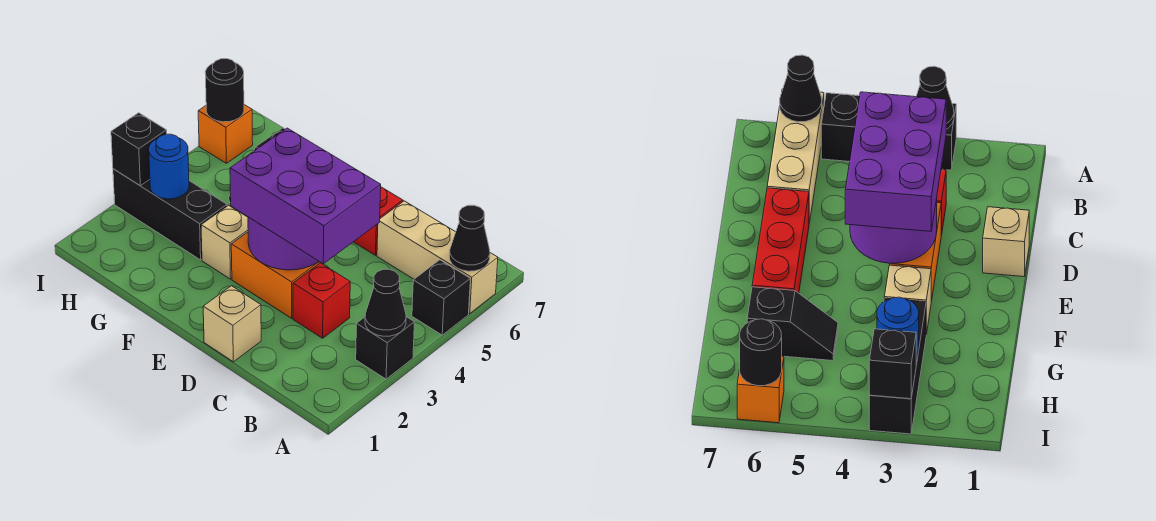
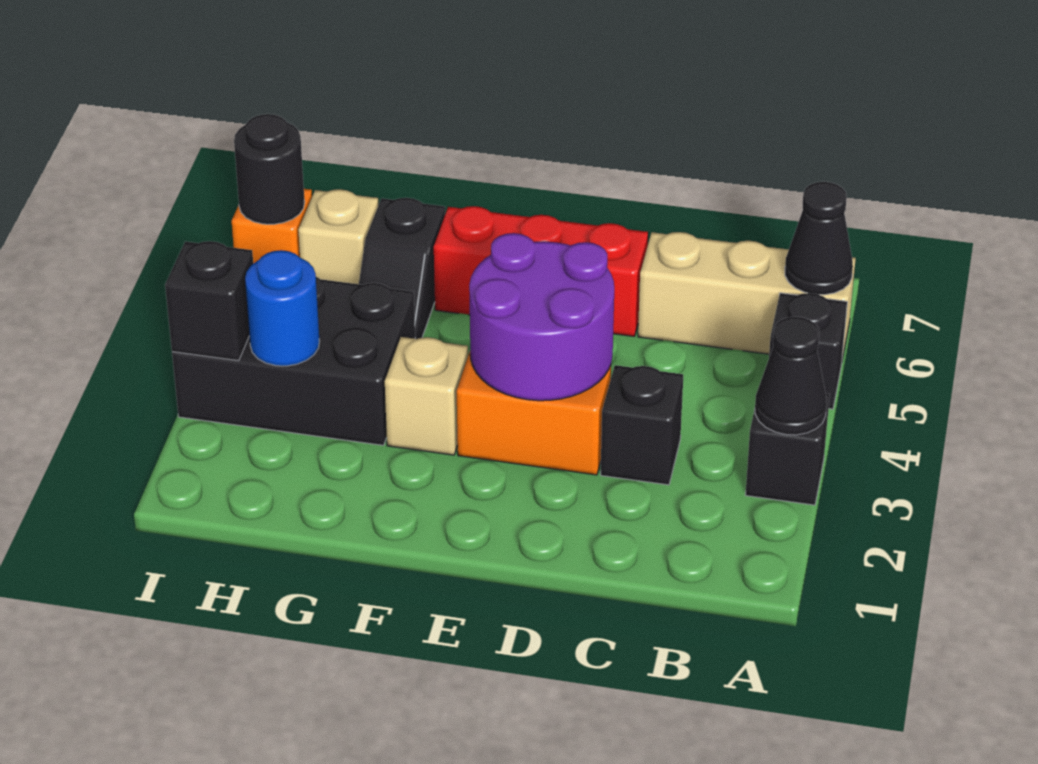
red 1x1 brick [293,263,350,338] -> black 1x1 brick [601,365,683,485]
purple 2x3 brick [230,128,381,264] -> none
tan 1x1 brick [203,286,261,362] -> tan 1x1 brick moved to [298,189,378,284]
black 1x3 brick [113,169,227,260] -> black 2x3 brick [172,277,415,445]

